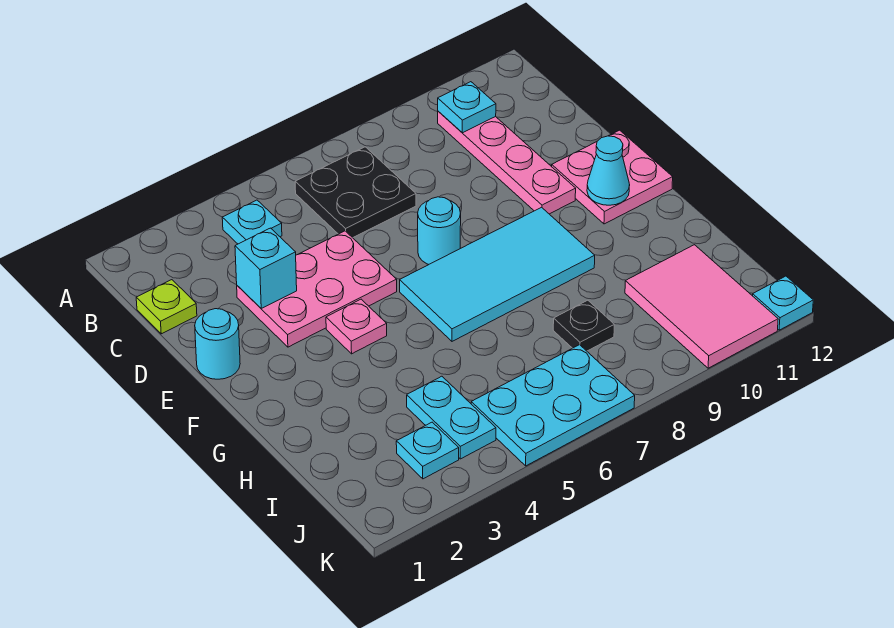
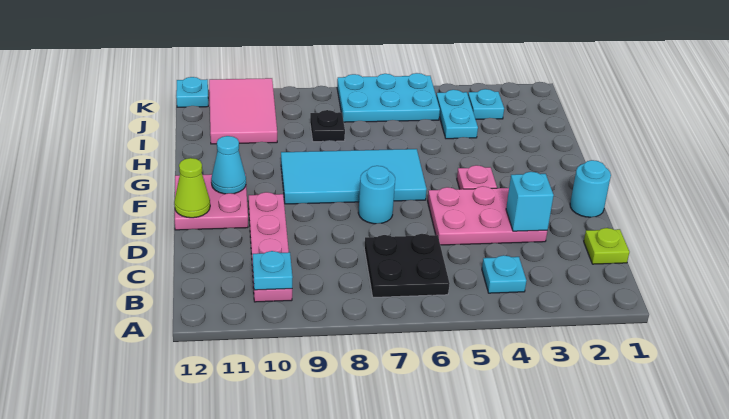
none -> lime 1x1 cone [174,158,210,218]

